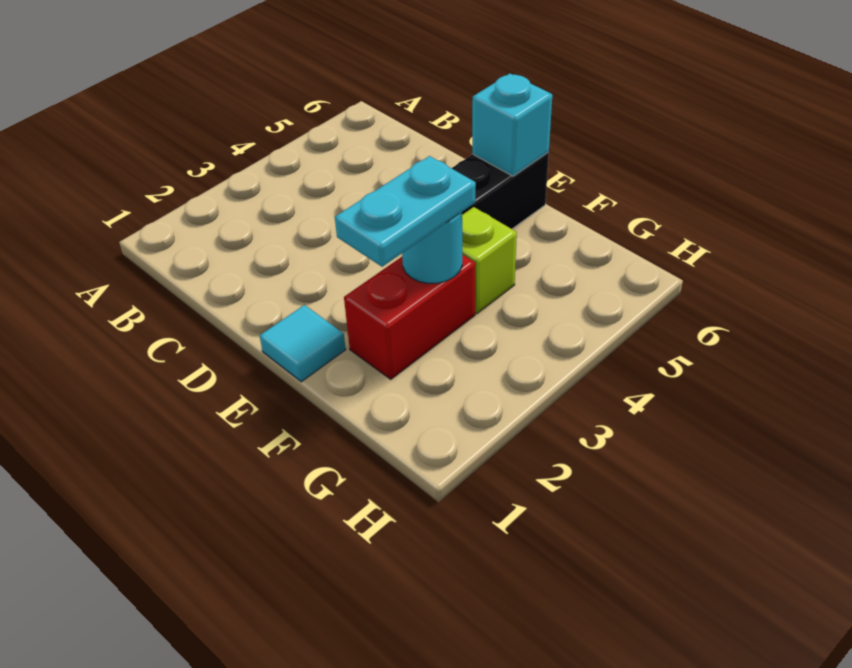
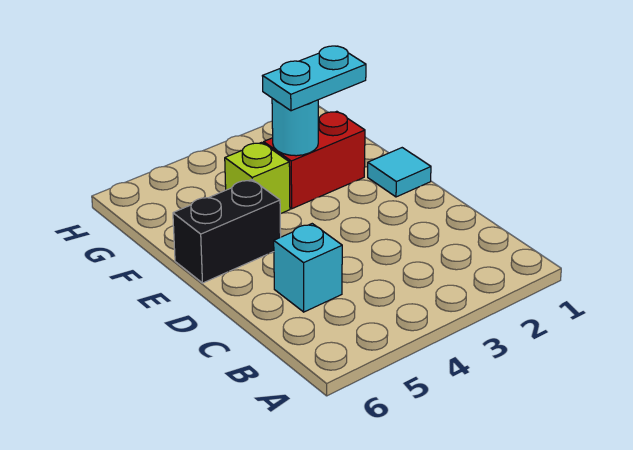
cyan 1x1 brick [472,74,552,176] -> cyan 1x1 brick moved to [274,224,342,312]

